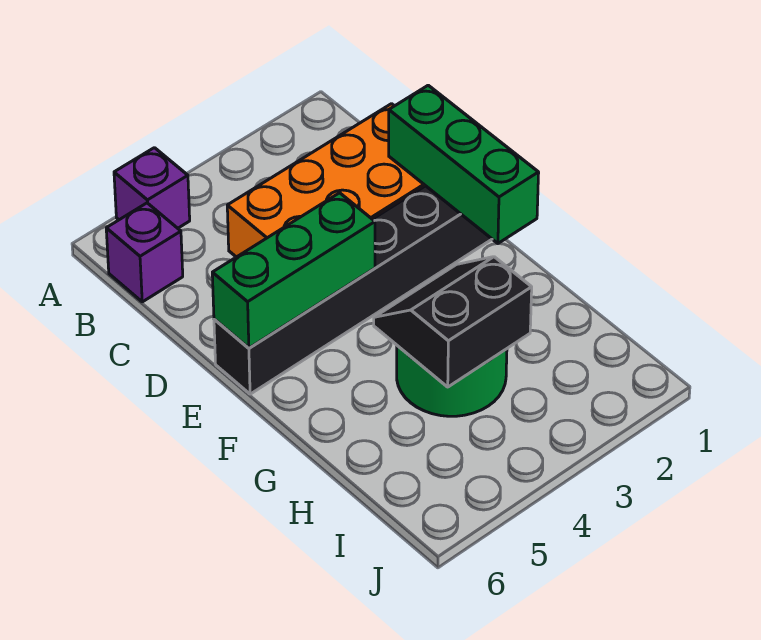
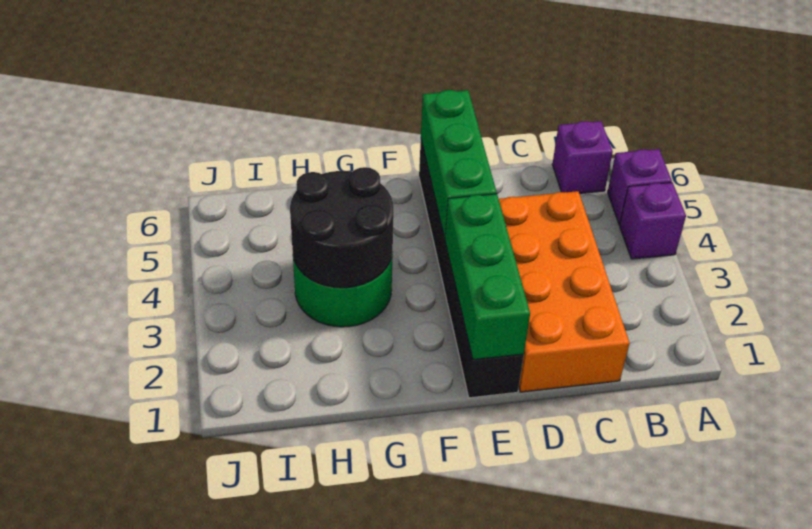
none -> purple 1x1 brick [619,182,686,259]
green 1x3 brick [389,85,539,243] -> green 1x3 brick turned to [445,194,530,360]
black 2x2 slope [374,257,532,387] -> black 2x2 round brick [290,167,394,288]

